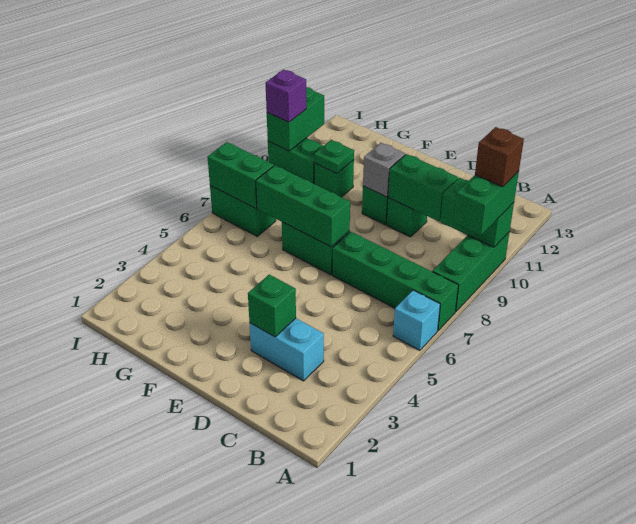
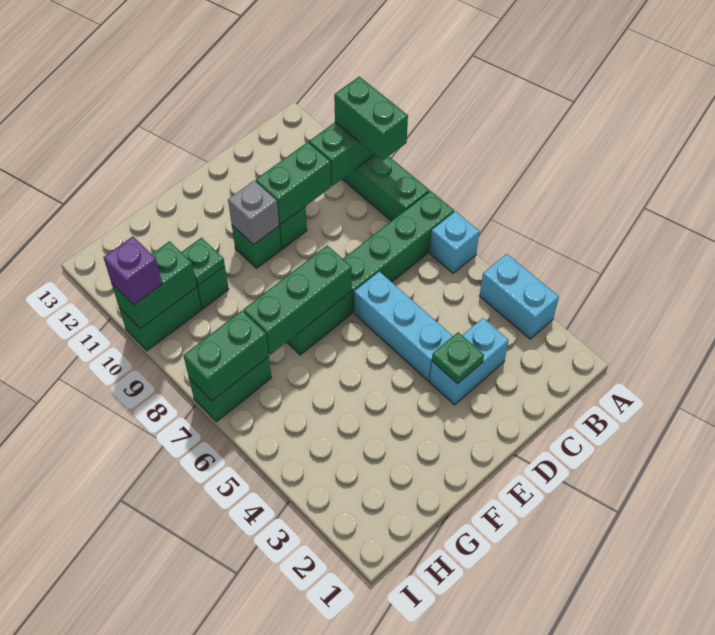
none -> cyan 1x2 brick [480,254,559,339]
brown 1x1 brick [475,127,524,187] -> none
green 1x1 brick [248,274,296,337] -> green 1x1 plate [432,332,484,384]
none -> cyan 1x3 brick [354,272,453,381]
green 1x2 brick [267,87,324,151] -> green 1x2 brick turned to [112,241,197,329]

